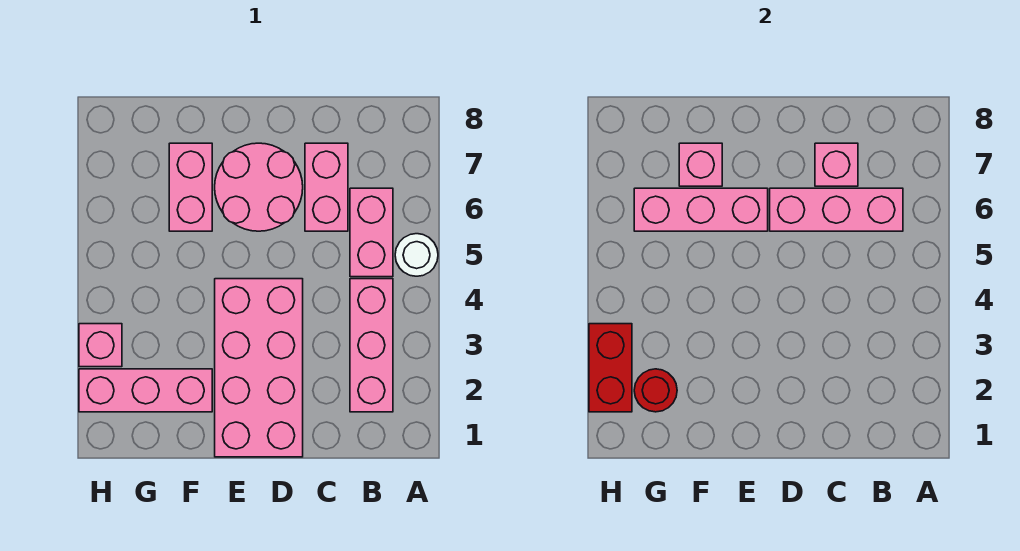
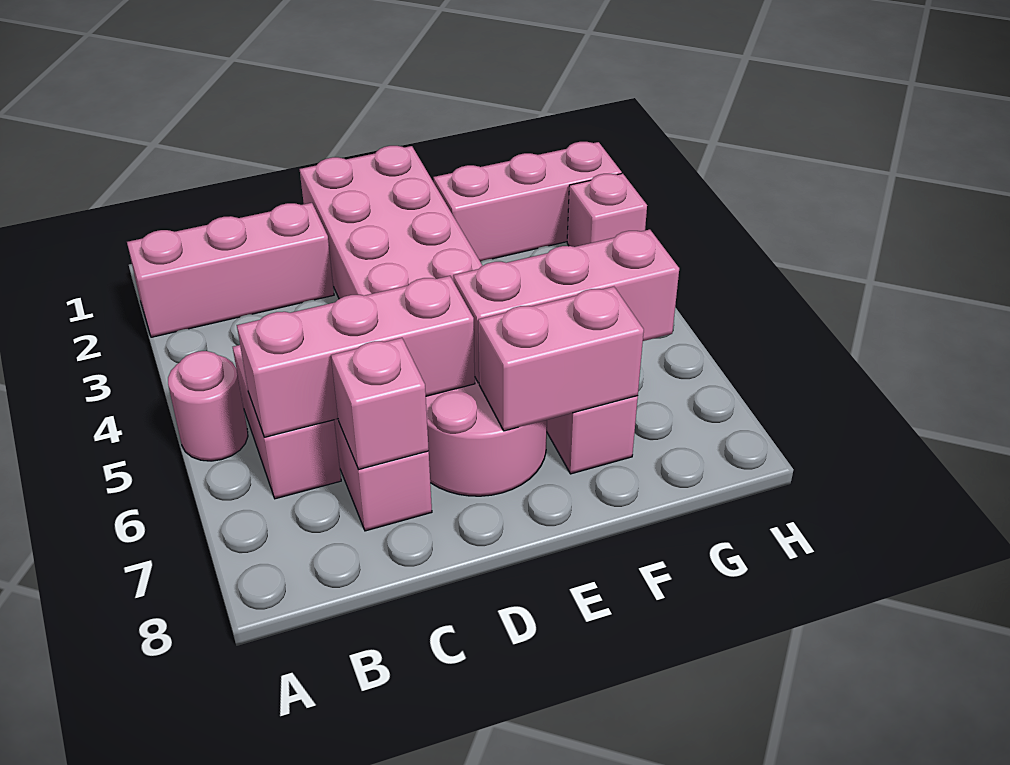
white 1x1 round brick [395,234,438,276] -> pink 1x1 round brick [168,351,248,461]
pink 1x3 brick [350,279,393,412] -> pink 1x3 brick turned to [127,203,334,337]
pink 1x1 brick [679,143,722,186] -> pink 1x2 brick [478,287,644,431]
red 1x1 round brick [634,369,677,412] -> none
red 1x2 brick [589,324,632,412] -> none

